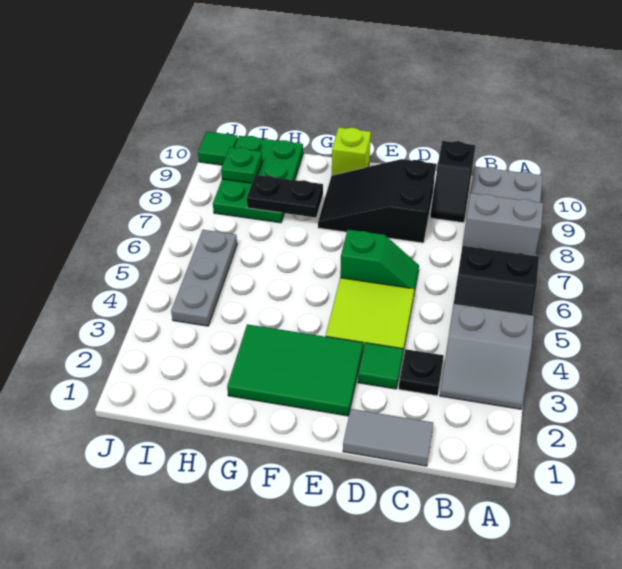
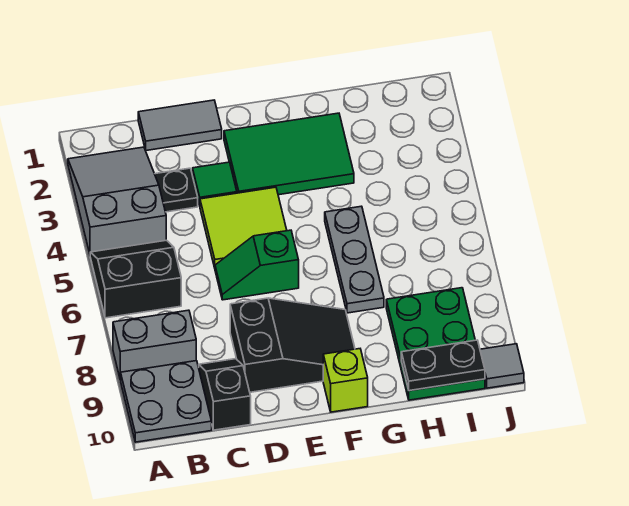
grey 2x2 slope [440,304,534,409] -> grey 2x3 slope [68,147,166,254]
black 1x2 plate [247,175,323,217] -> black 1x2 plate moved to [401,340,485,391]
grey 1x3 plate [171,230,237,326] -> grey 1x3 plate moved to [325,206,384,313]
green 1x1 plate [221,147,262,183] -> none
green 1x1 tile [198,132,238,165] -> grey 1x1 tile [480,344,524,388]

